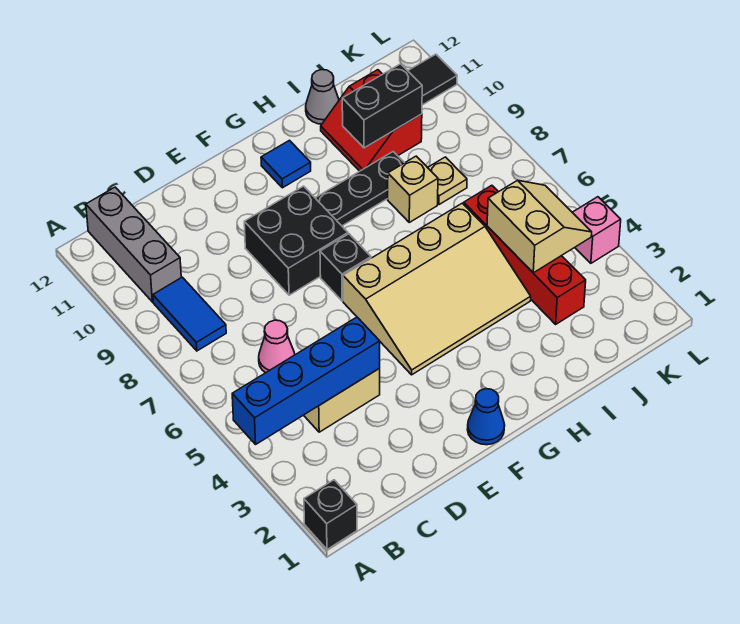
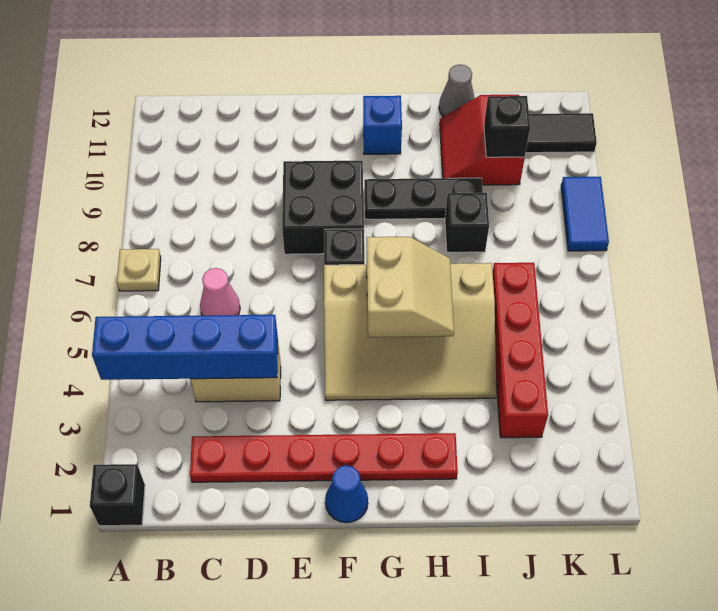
blue 1x2 tile [153,277,226,351] -> blue 1x2 tile moved to [561,177,609,251]
grey 1x3 brick [86,187,181,302] -> none
none -> red 1x6 plate [190,433,458,482]
blue 1x1 tile [261,140,311,188] -> blue 1x1 brick [363,96,402,154]
tan 1x1 brick [388,156,438,222] -> black 1x1 brick [445,193,489,252]
black 1x2 brick [342,64,422,148] -> black 1x1 brick [484,96,530,157]
tan 2x2 slope [487,180,592,273] -> tan 2x2 slope moved to [367,237,454,337]
tan 1x1 plate [428,157,467,205] -> tan 1x1 plate moved to [117,249,161,291]
pink 1x1 brick [572,197,621,263] -> none

